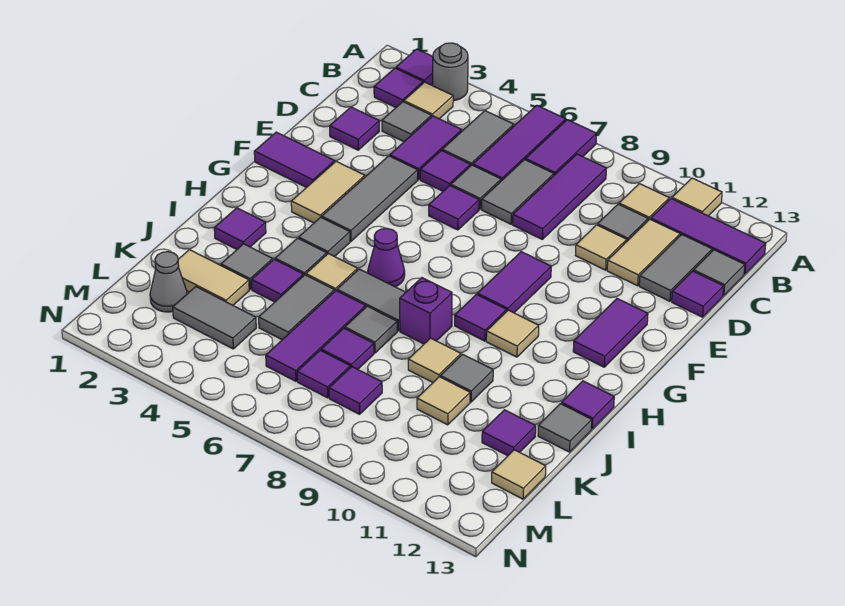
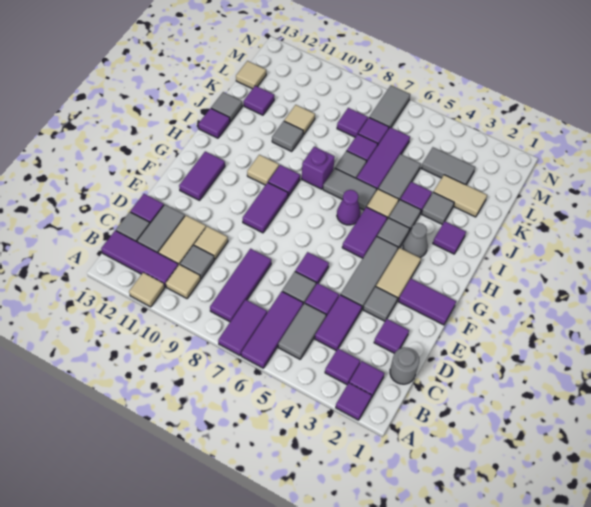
grey 1x1 round brick [433,43,468,101] -> grey 1x1 round brick moved to [390,347,419,384]
tan 1x1 tile [404,82,453,119] -> purple 1x1 tile [325,349,360,385]
grey 1x1 tile [382,102,431,142] -> grey 1x1 tile moved to [363,287,397,321]
grey 1x2 tile [482,160,554,224] -> grey 1x2 tile moved to [369,86,410,128]
none -> purple 1x2 tile [342,207,387,258]
tan 1x1 tile [408,338,461,383] -> none
grey 1x1 cone [150,252,187,312] -> grey 1x1 cone moved to [403,223,428,257]

